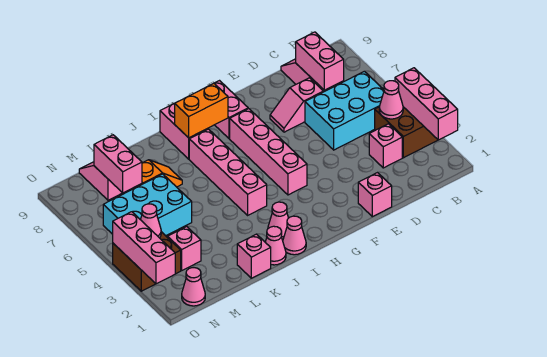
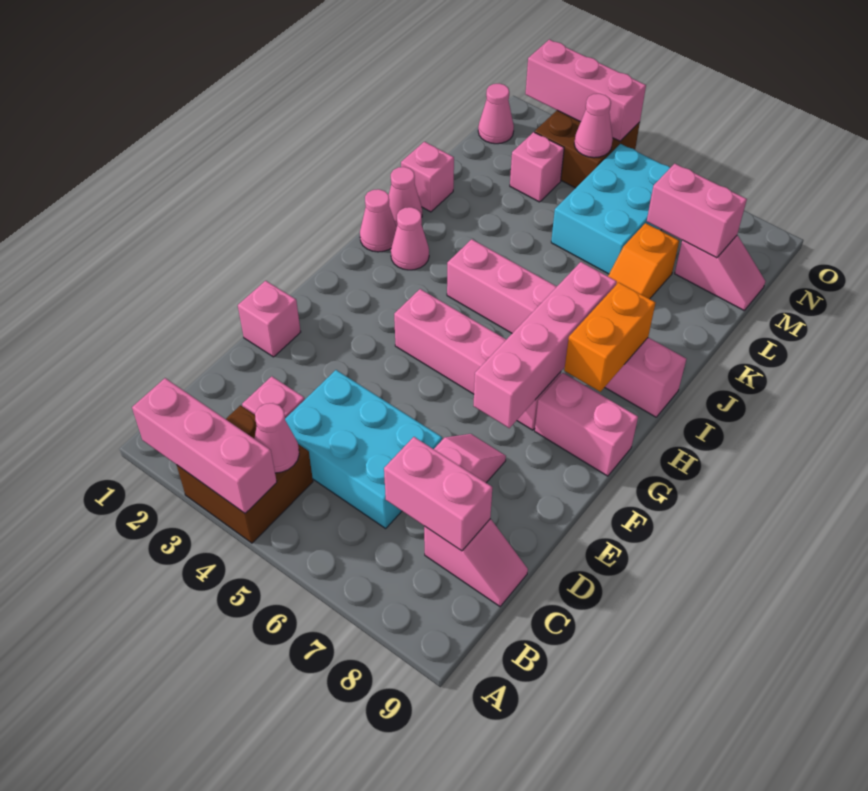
cyan 2x3 brick [305,71,384,150] -> cyan 2x3 brick turned to [285,370,442,528]
none -> pink 1x4 brick [474,262,617,428]

